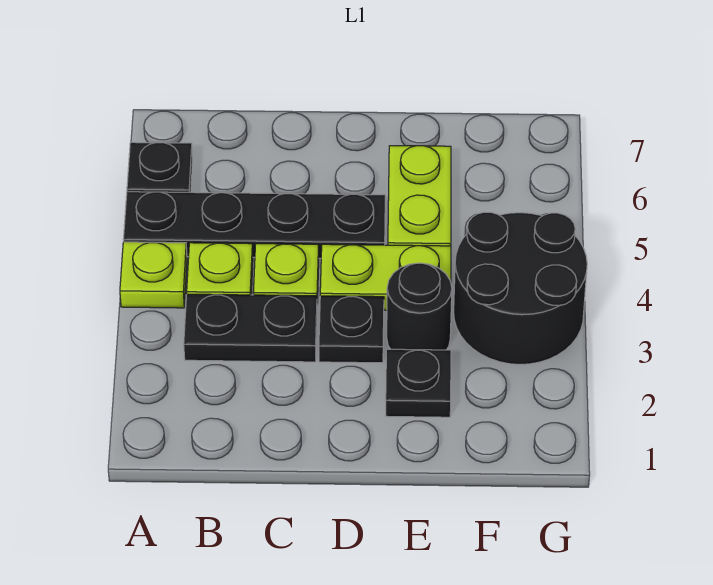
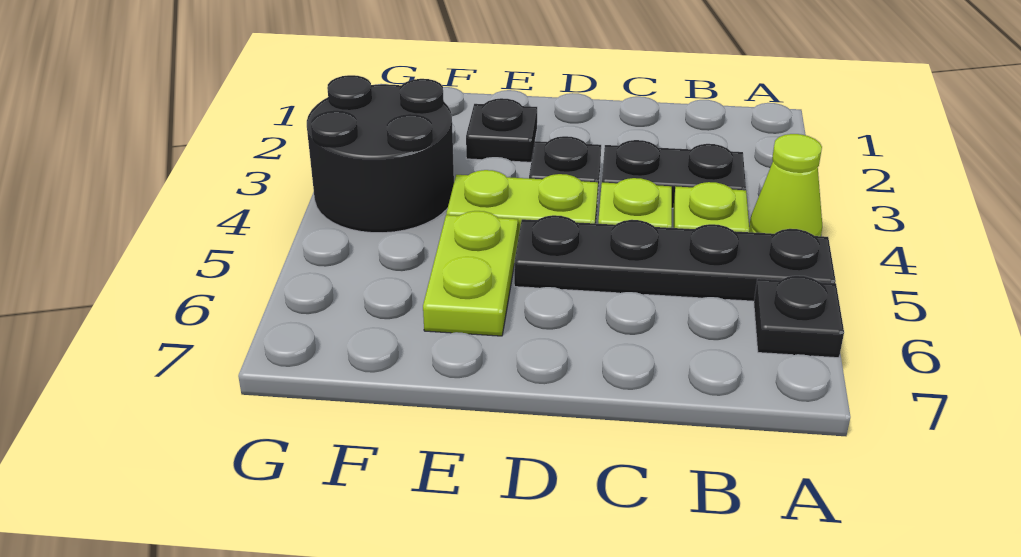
lime 1x1 plate [120,242,187,308] -> lime 1x1 cone [749,134,822,236]
black 1x1 round brick [387,263,452,350] -> none

